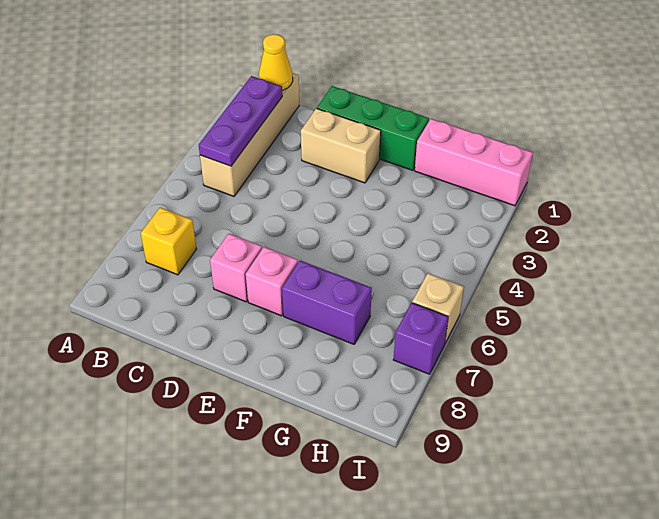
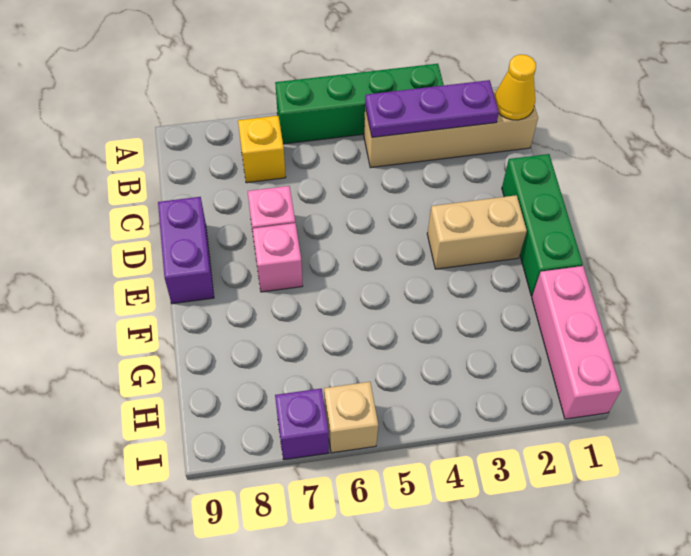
none -> green 1x4 brick [275,64,444,144]
tan 1x2 brick [301,108,381,183] -> tan 1x2 brick turned to [427,195,527,269]
purple 1x2 brick [282,261,372,344] -> purple 1x2 brick moved to [158,197,214,304]

